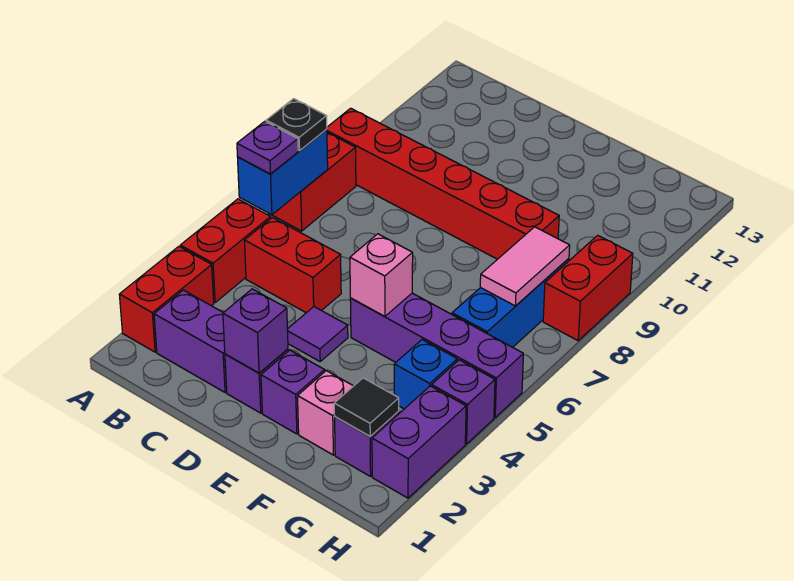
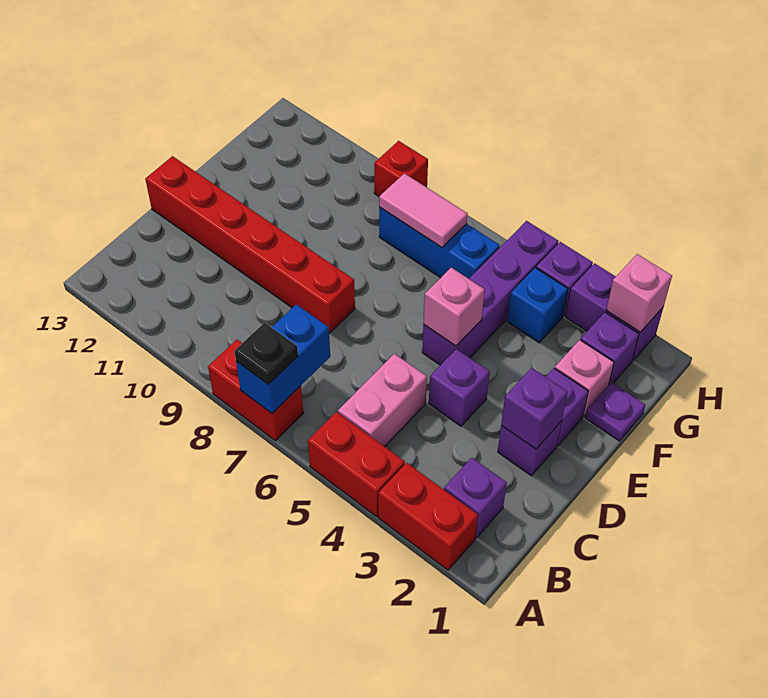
blue 1x2 brick [238,129,328,215] -> blue 1x2 brick turned to [236,304,330,413]
purple 1x1 plate [237,121,298,174] -> purple 1x1 plate moved to [585,382,645,441]
red 1x6 brick [327,108,559,259] -> red 1x6 brick turned to [145,156,355,333]
purple 1x2 brick [154,290,227,392] -> purple 1x1 brick [444,458,507,538]
red 1x2 brick [244,218,341,313] -> pink 1x2 brick [338,354,427,447]
purple 1x1 tile [287,307,348,361] -> purple 1x1 brick [429,349,490,426]
black 1x1 tile [334,378,399,436] -> none
none -> pink 1x1 brick [606,254,672,332]
red 1x2 brick [543,235,633,341] -> red 1x1 brick [374,141,428,196]

